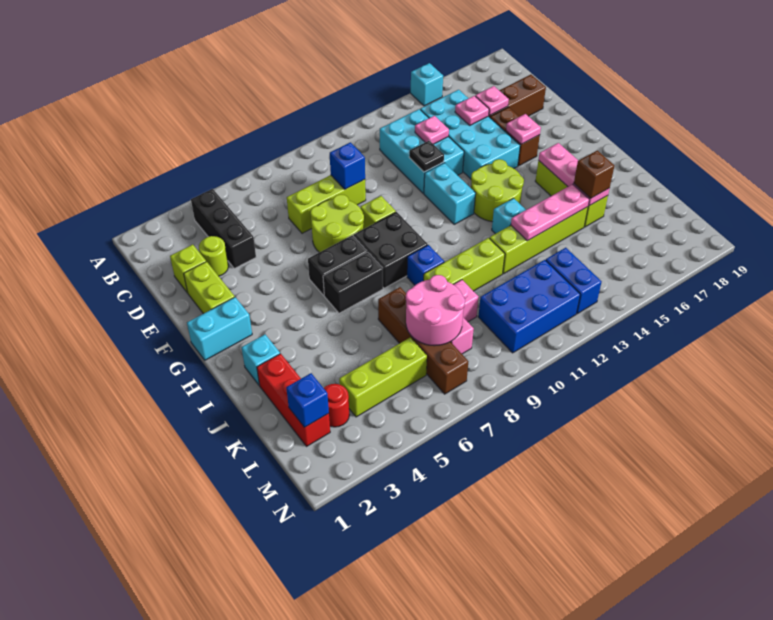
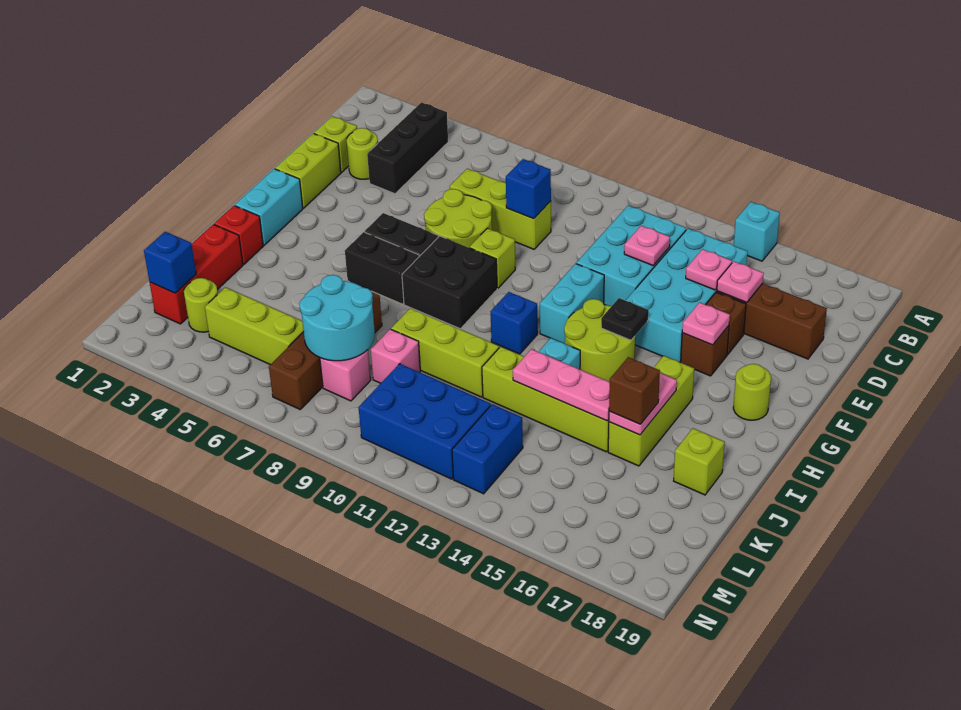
black 1x1 plate [409,141,444,172] -> black 1x1 plate moved to [601,298,649,340]
cyan 1x2 brick [187,297,252,360] -> cyan 1x2 brick turned to [235,169,303,245]
none -> lime 1x1 round brick [733,364,771,420]
pink 1x3 plate [539,143,610,206] -> pink 1x2 plate [609,373,677,435]
cyan 1x1 brick [242,335,280,385] -> red 1x1 brick [214,206,263,265]
blue 1x1 brick [407,245,444,285] -> blue 1x1 brick moved to [491,292,538,354]
none -> lime 1x1 brick [674,428,725,495]
pink 2x2 round brick [406,275,465,346] -> cyan 2x2 round brick [299,275,375,361]
red 1x1 round brick [324,384,349,427] -> lime 1x1 round brick [184,278,218,332]

